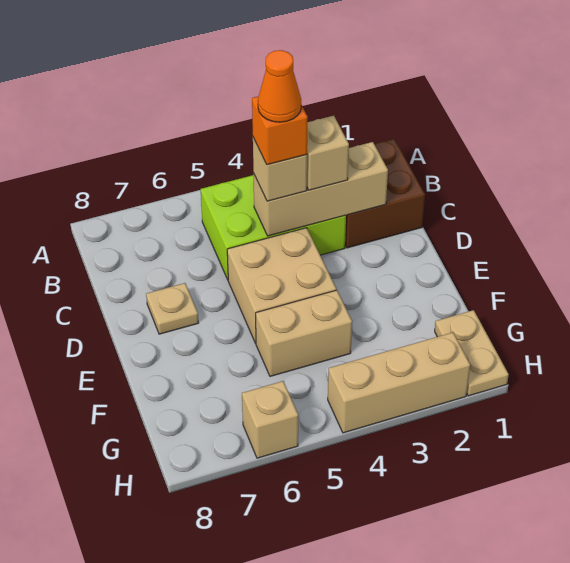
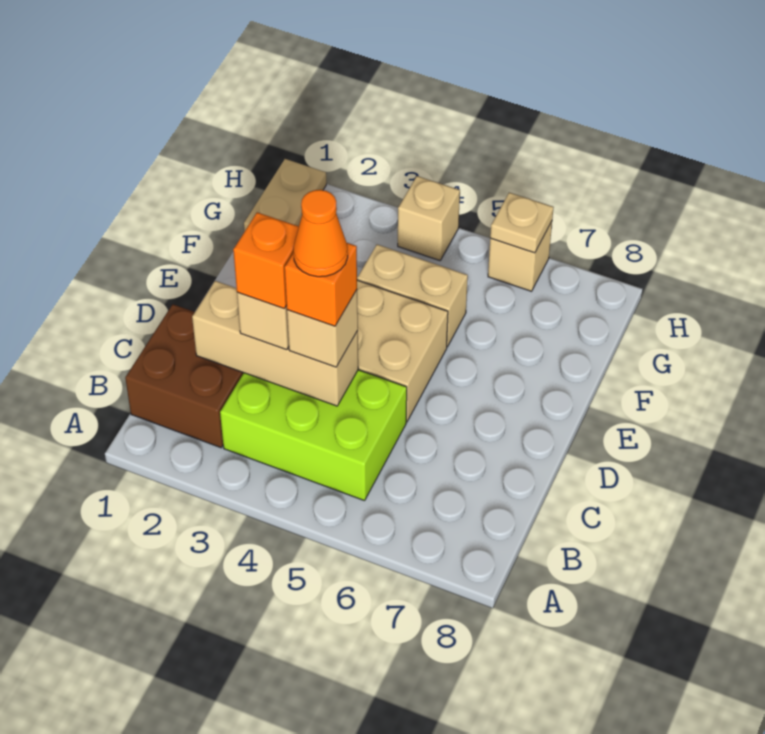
none -> orange 1x1 brick [233,212,299,309]
tan 1x1 plate [146,283,198,334] -> tan 1x1 plate moved to [490,193,553,253]
tan 1x3 brick [328,332,470,433] -> tan 1x1 brick [398,176,460,261]

